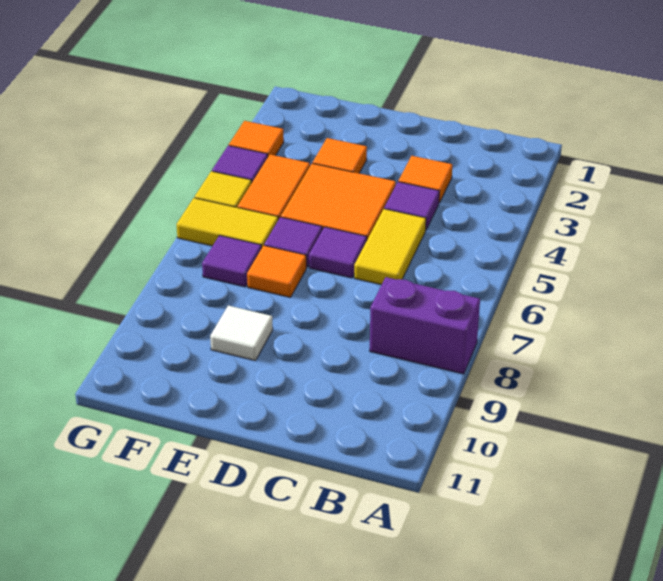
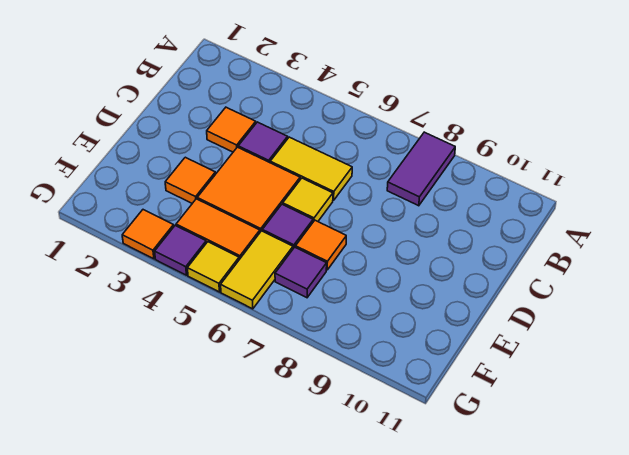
purple 1x2 brick [370,277,480,374] -> purple 1x2 tile [387,132,455,206]
purple 1x1 tile [309,227,367,278] -> yellow 1x1 tile [283,178,333,222]
white 1x1 tile [210,306,273,361] -> none

